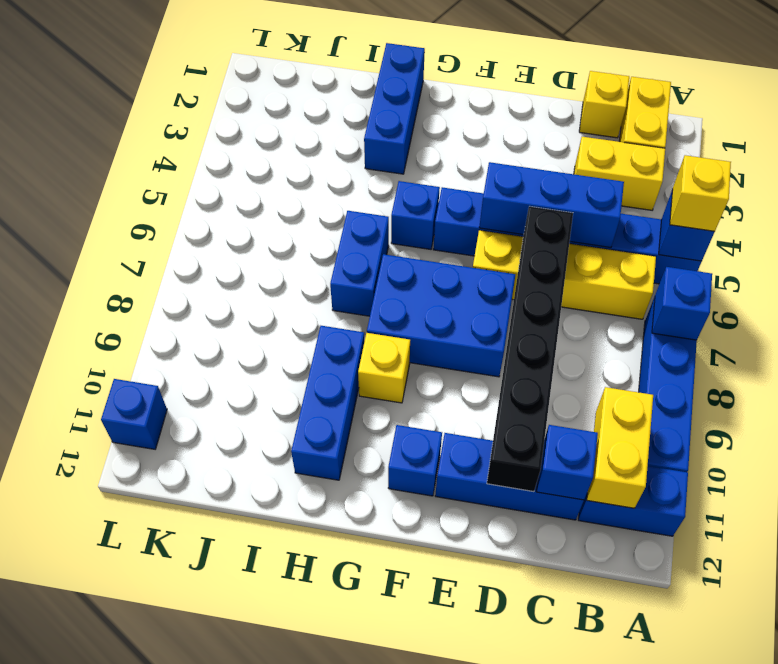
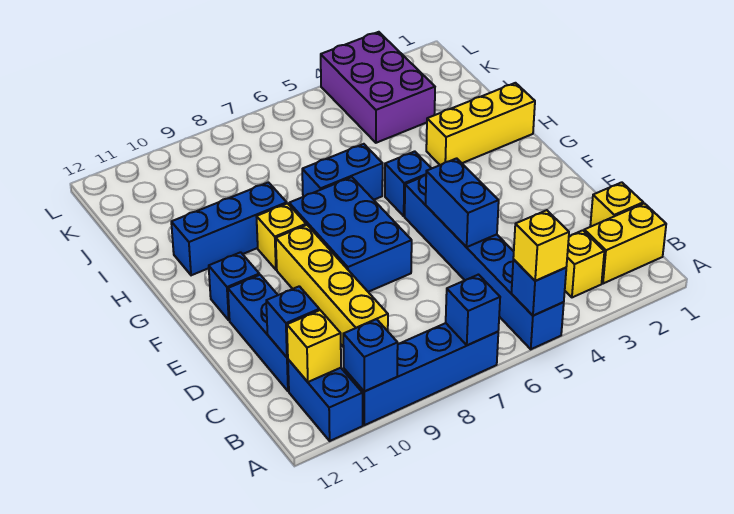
yellow 1x2 brick [574,137,665,210] -> yellow 1x1 brick [565,230,604,297]
yellow 1x4 brick [473,230,656,319] -> yellow 1x4 brick moved to [276,225,388,347]
yellow 1x2 brick [587,387,653,508] -> yellow 1x1 brick [287,310,341,382]
blue 1x3 brick [479,162,624,248] -> blue 1x2 brick [426,158,499,247]
black 1x6 brick [487,206,573,492] -> none
blue 1x3 brick [364,43,425,174] -> yellow 1x3 brick [426,83,535,165]
none -> purple 2x3 brick [321,32,435,143]
blue 1x1 brick [101,379,167,449] -> blue 1x1 brick moved to [343,319,398,391]

